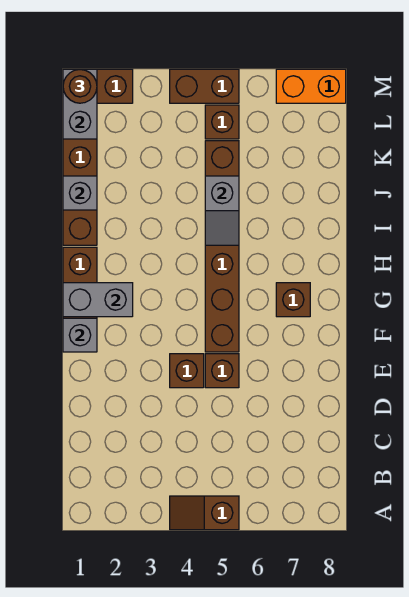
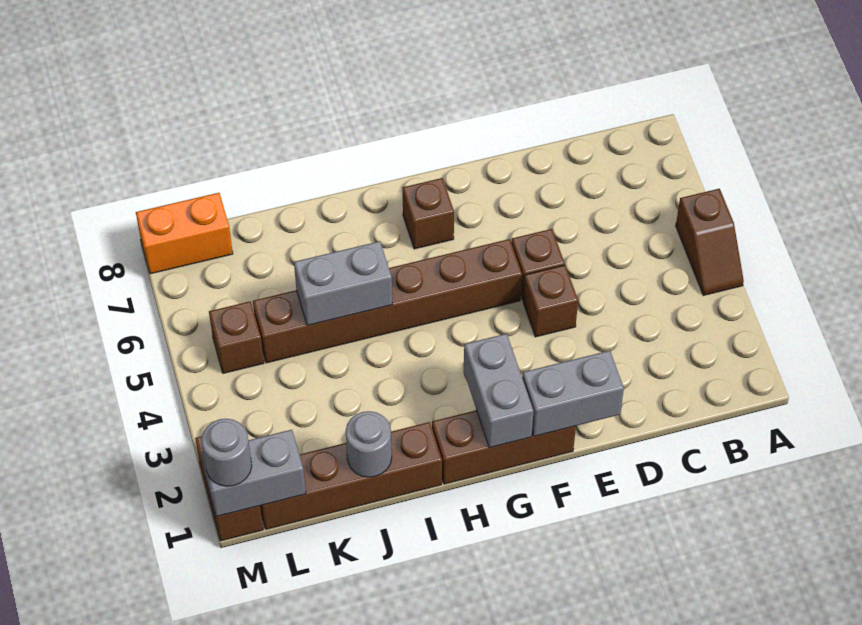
grey 1x1 brick [63,318,97,352] -> grey 1x2 brick [522,351,624,436]
grey 1x2 slope [205,176,239,245] -> grey 1x2 brick [294,241,392,325]
grey 1x1 brick [63,176,97,210] -> grey 1x1 round brick [346,411,392,477]
brown 1x1 round brick [63,70,97,103] -> grey 1x1 round brick [201,419,252,486]
brown 1x2 brick [170,69,239,103] -> none
orange 1x2 brick [276,69,346,103] -> orange 1x2 brick turned to [136,193,233,274]

